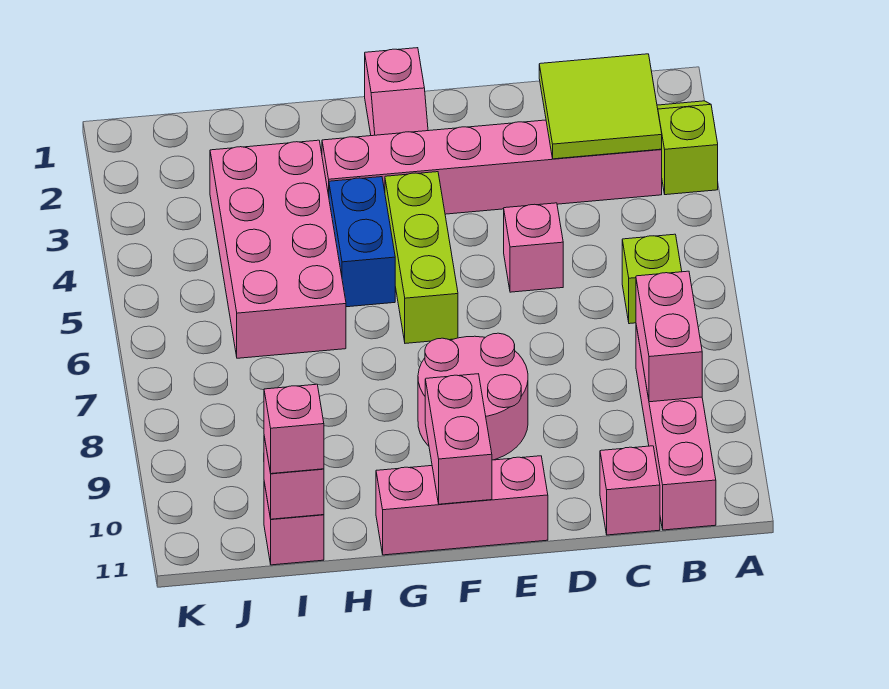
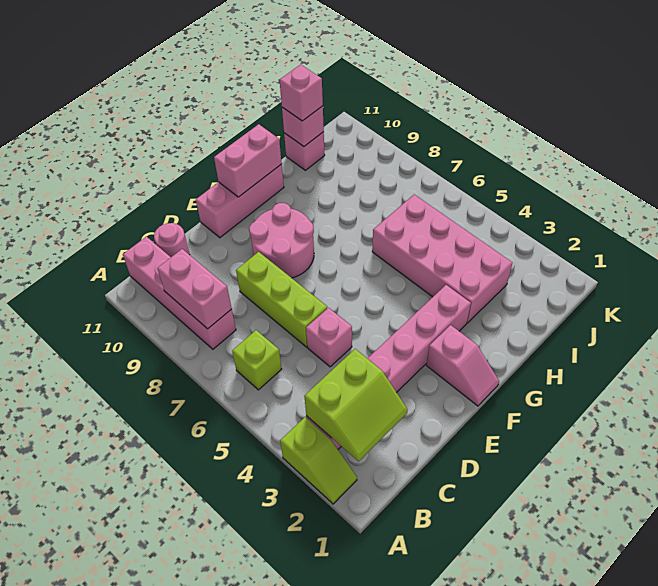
lime 2x2 tile [539,54,662,159] -> lime 2x2 slope [304,349,408,461]
pink 1x1 brick [600,446,660,535] -> pink 1x1 round brick [154,223,190,257]
pink 1x2 slope [365,48,428,136] -> pink 1x2 slope turned to [426,325,499,406]
lime 1x3 brick [385,172,458,343] -> lime 1x3 brick moved to [236,252,327,347]
pink 1x2 brick [425,374,492,504] -> pink 1x2 brick turned to [214,124,282,197]
blue 1x2 brick [329,177,395,307] -> none

